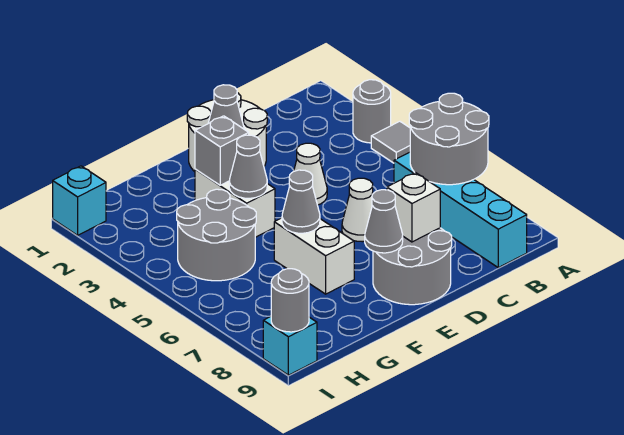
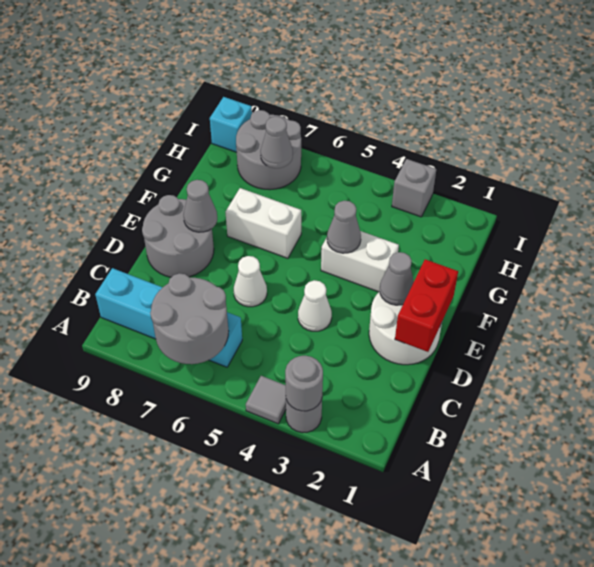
none -> red 1x2 brick [395,259,458,352]
white 1x1 brick [387,173,440,242] -> none
grey 1x1 brick [195,116,249,185] -> grey 1x1 brick moved to [392,159,436,217]
grey 1x1 cone [282,170,320,233] -> grey 1x1 cone moved to [261,116,293,168]
grey 2x2 round brick [177,189,256,281] -> grey 2x2 round brick moved to [236,110,301,190]
cyan 1x1 brick [53,166,106,235] -> none
grey 1x1 round brick [271,269,309,332] -> grey 1x1 round brick moved to [285,356,323,411]

